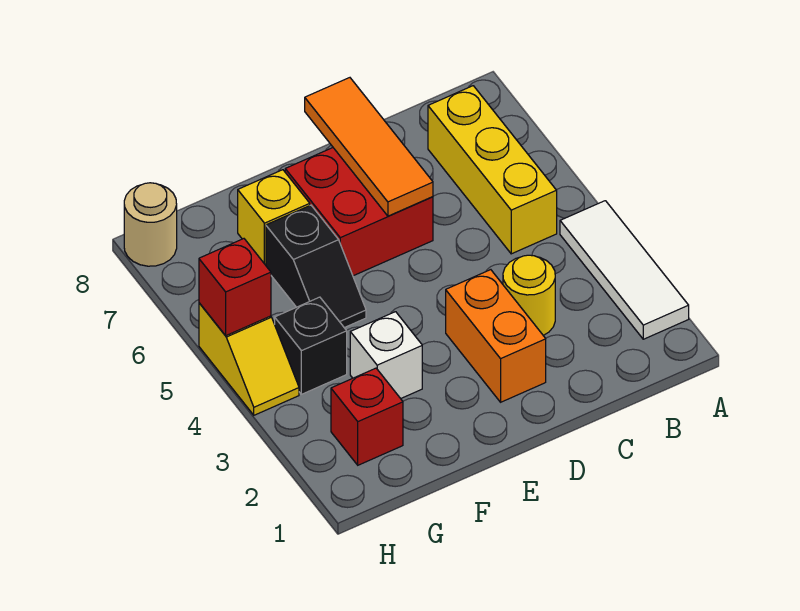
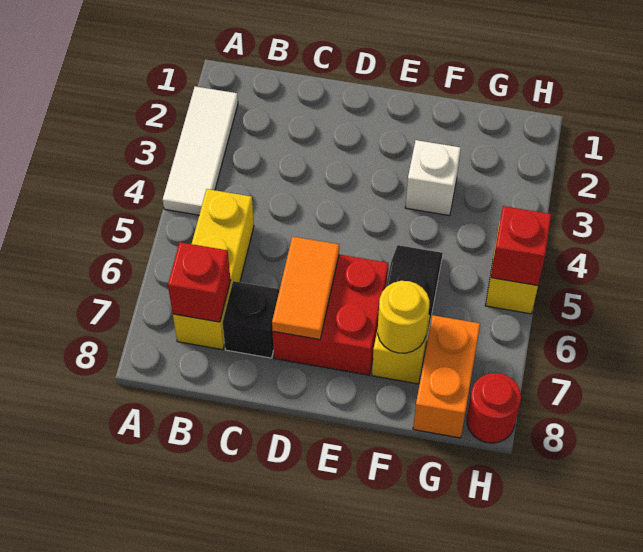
yellow 1x1 round brick [503,255,555,335] -> yellow 1x1 round brick moved to [378,281,429,353]
orange 1x2 brick [446,270,546,402] -> orange 1x2 brick moved to [413,315,480,438]
orange 1x3 tile [305,78,433,216] -> orange 1x2 tile [272,236,339,339]
red 1x1 brick [331,368,403,465] -> red 1x1 brick moved to [168,242,231,322]
black 1x1 brick [275,297,347,394] -> black 1x1 brick moved to [223,281,280,358]
tan 1x1 round brick [124,183,177,266] -> red 1x1 round brick [467,373,521,443]

